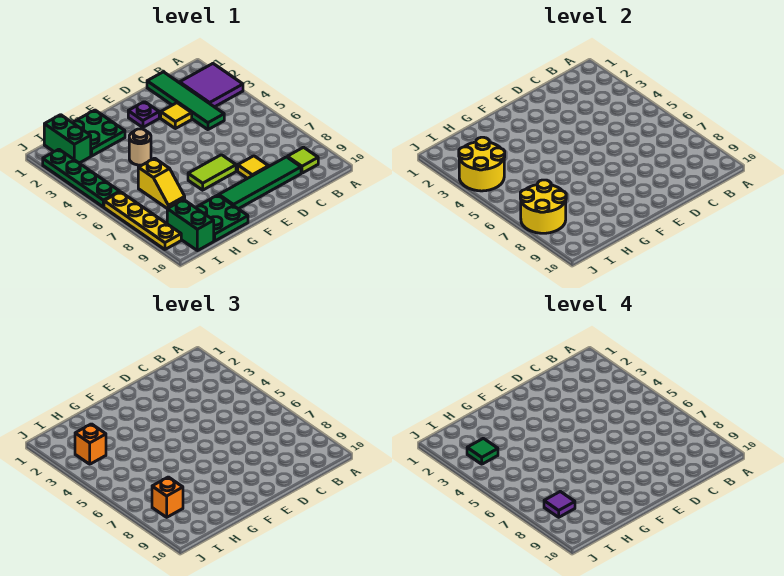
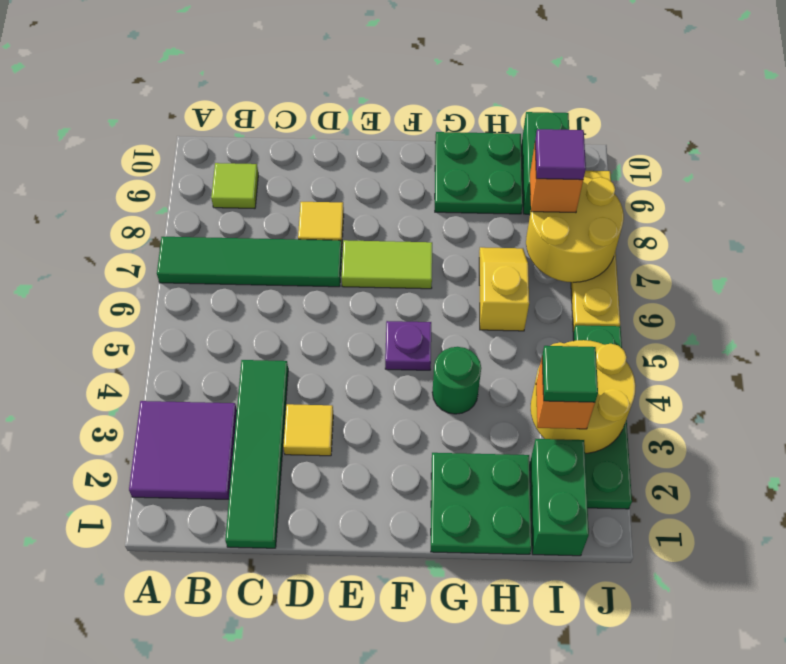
green 1x4 tile [219,157,301,209] -> green 1x4 tile moved to [157,237,342,287]
purple 1x1 plate [128,102,159,127] -> purple 1x1 plate moved to [385,321,431,370]
tan 1x1 round brick [129,129,151,165] -> green 1x1 round brick [432,347,481,414]

